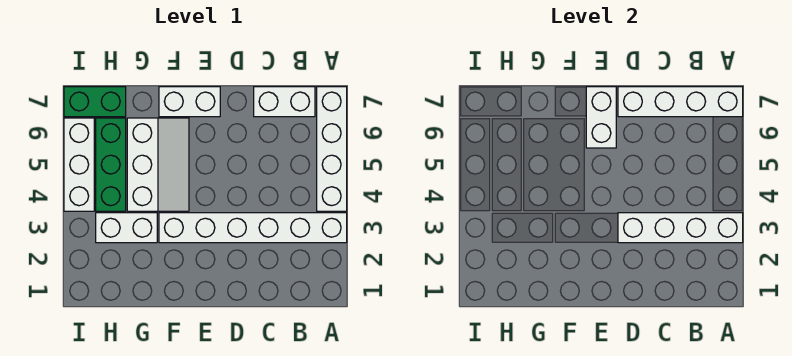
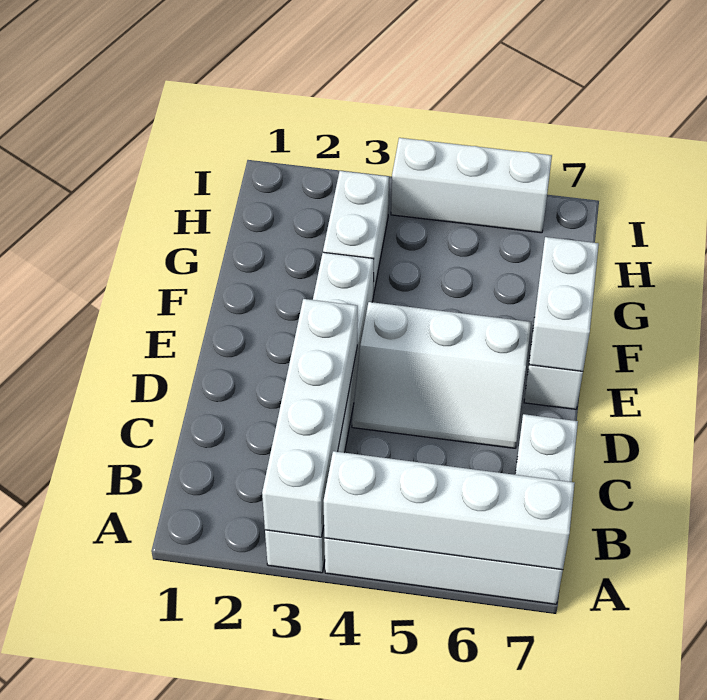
white 1x4 brick [618,87,743,117] -> white 1x4 brick turned to [324,451,575,570]
white 1x2 brick [586,87,616,148] -> white 1x2 brick turned to [529,237,599,371]
white 2x3 slope [127,118,189,211] -> white 2x3 slope moved to [352,302,531,448]
green 1x3 brick [96,118,126,211] -> none
green 1x2 brick [64,87,126,117] -> none

